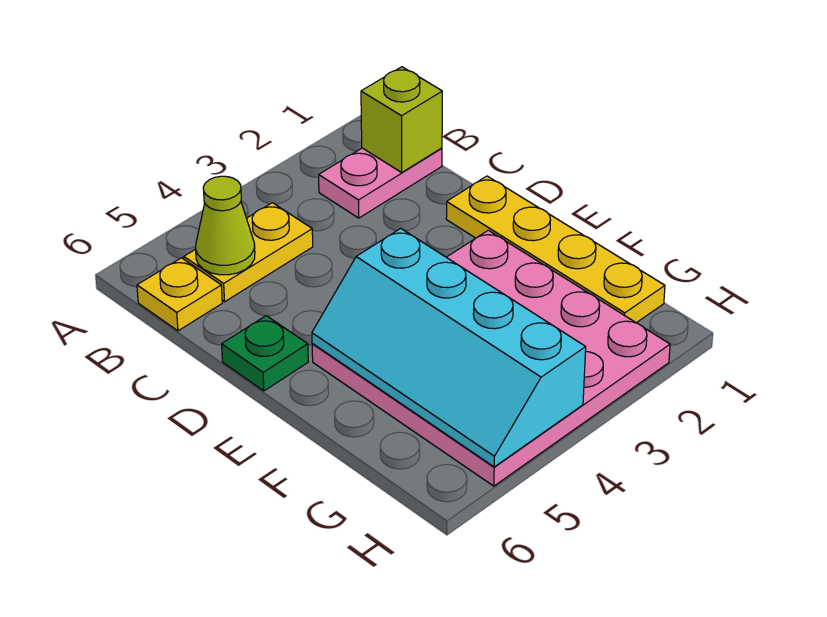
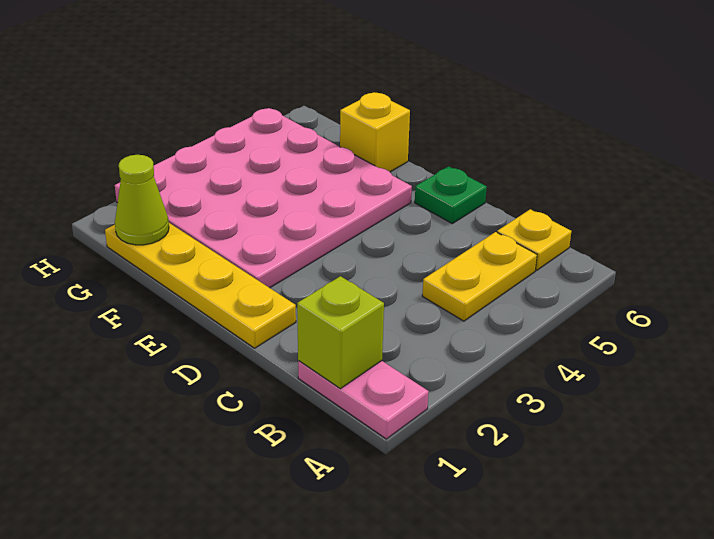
pink 1x2 plate [319,148,442,218] -> pink 1x2 plate turned to [298,361,429,439]
lime 1x1 cone [196,176,255,275] -> lime 1x1 cone moved to [115,155,169,245]
cyan 2x4 slope [312,228,586,467] -> none
none -> yellow 1x1 brick [340,92,410,172]

